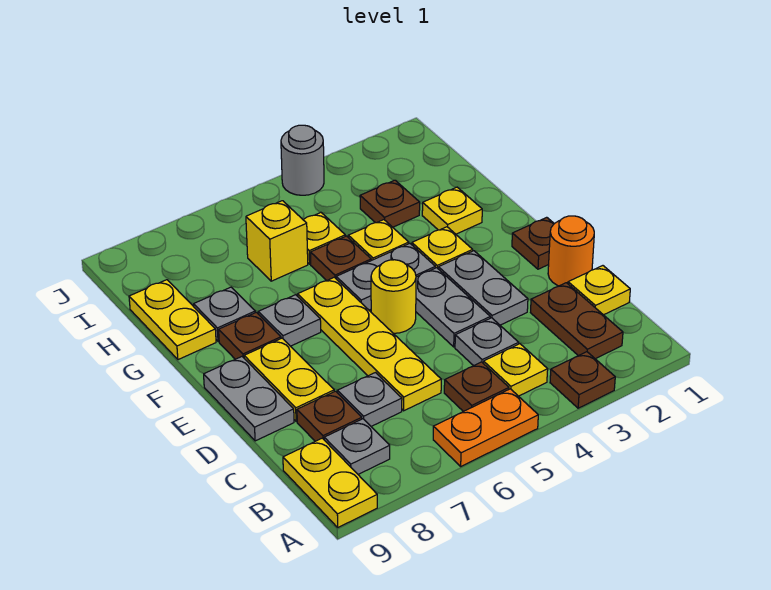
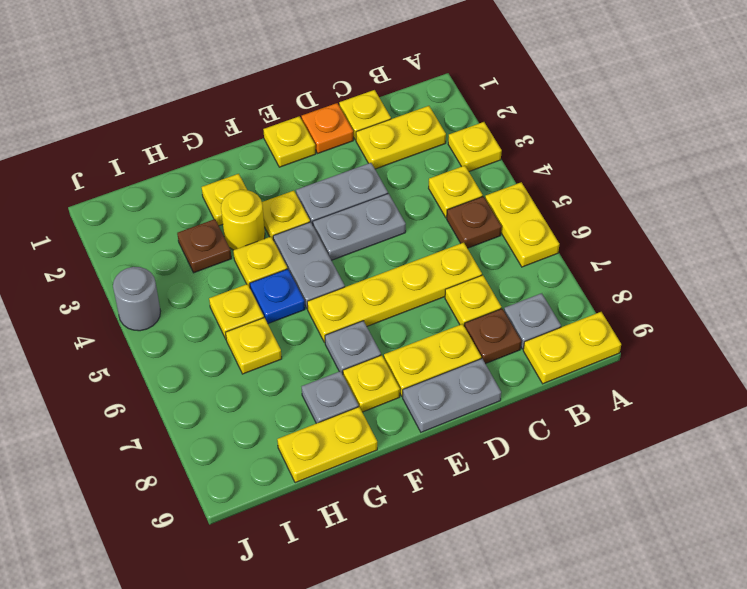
brown 1x1 plate [550,352,615,408] -> yellow 1x1 plate [448,122,502,171]
orange 1x2 plate [433,389,538,466] -> yellow 1x2 plate [485,182,559,267]
brown 1x2 plate [531,283,623,359] -> yellow 1x2 plate [356,106,446,169]
grey 1x1 plate [455,318,519,366] -> none
grey 1x1 plate [337,373,402,426] -> yellow 1x1 plate [445,275,501,325]
orange 1x1 round brick [548,216,594,286] -> orange 1x1 plate [302,103,353,153]
brown 1x1 plate [512,217,554,269] -> yellow 1x1 plate [263,116,316,167]
yellow 1x1 round brick [371,260,416,333] -> yellow 1x1 round brick moved to [221,190,265,250]
brown 1x1 plate [219,312,281,359] -> yellow 1x1 plate [343,355,400,412]
brown 1x1 plate [311,236,371,281] -> blue 1x1 plate [250,269,305,324]
yellow 1x1 brick [246,201,308,281] -> yellow 1x1 plate [226,318,282,374]

